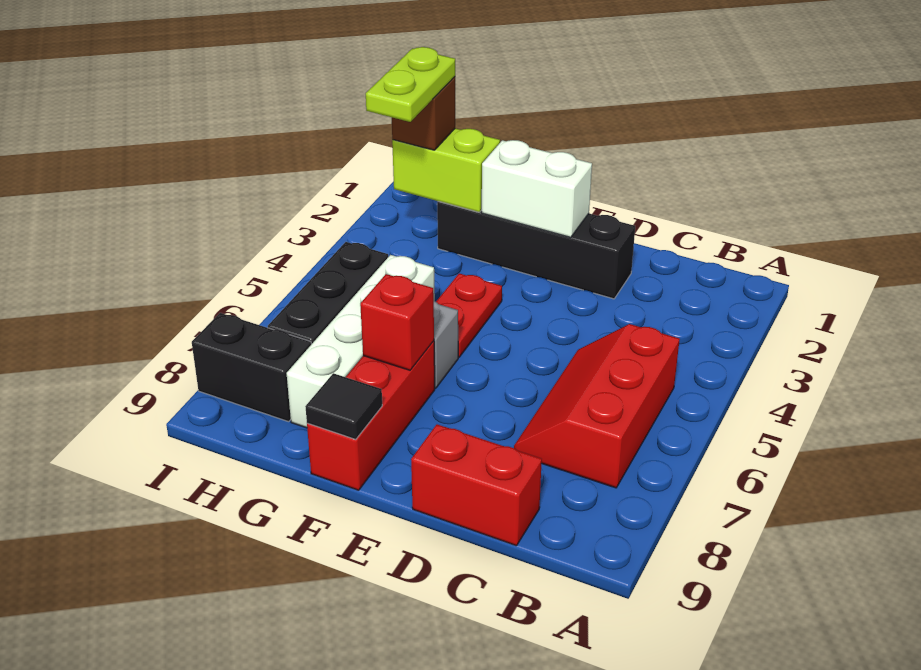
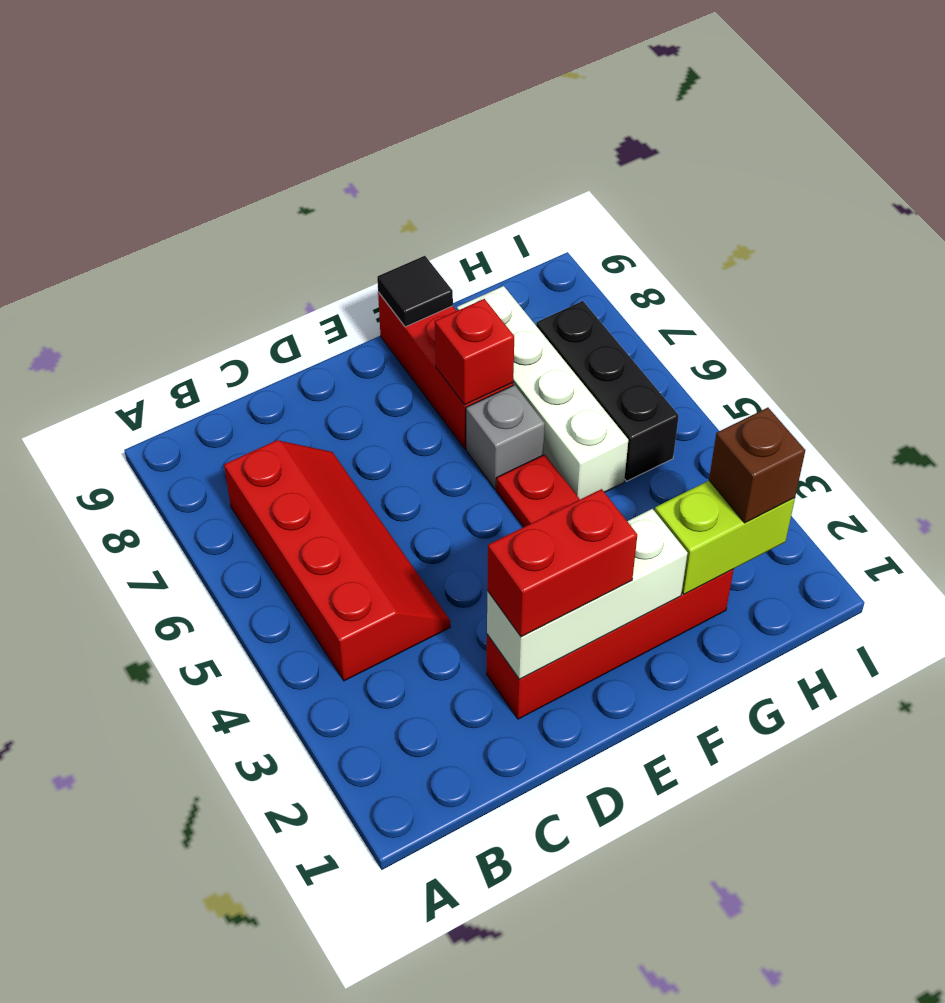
red 2x3 slope [514,324,680,488] -> red 2x4 slope [224,440,450,681]
red 1x2 brick [411,424,542,546] -> red 1x2 brick moved to [487,489,637,637]
black 1x4 brick [437,201,635,299] -> red 1x4 brick [487,569,734,719]
white 1x2 brick [482,140,592,237] -> white 1x3 brick [487,509,687,679]
lime 1x2 plate [366,47,455,122] -> none
black 1x2 brick [192,313,311,422] -> none

